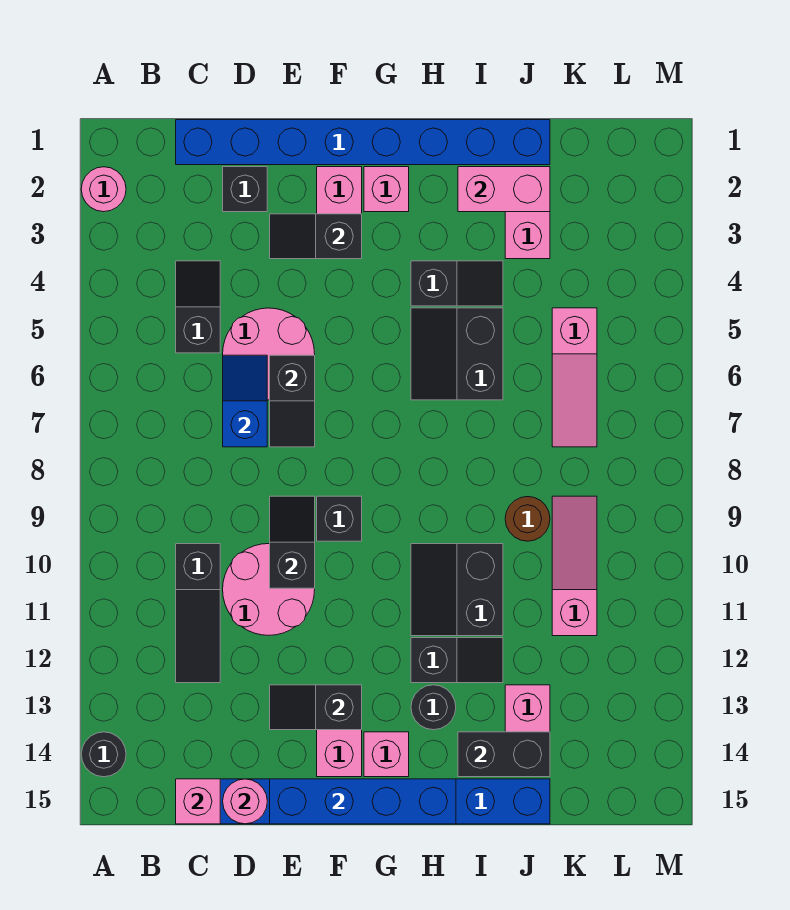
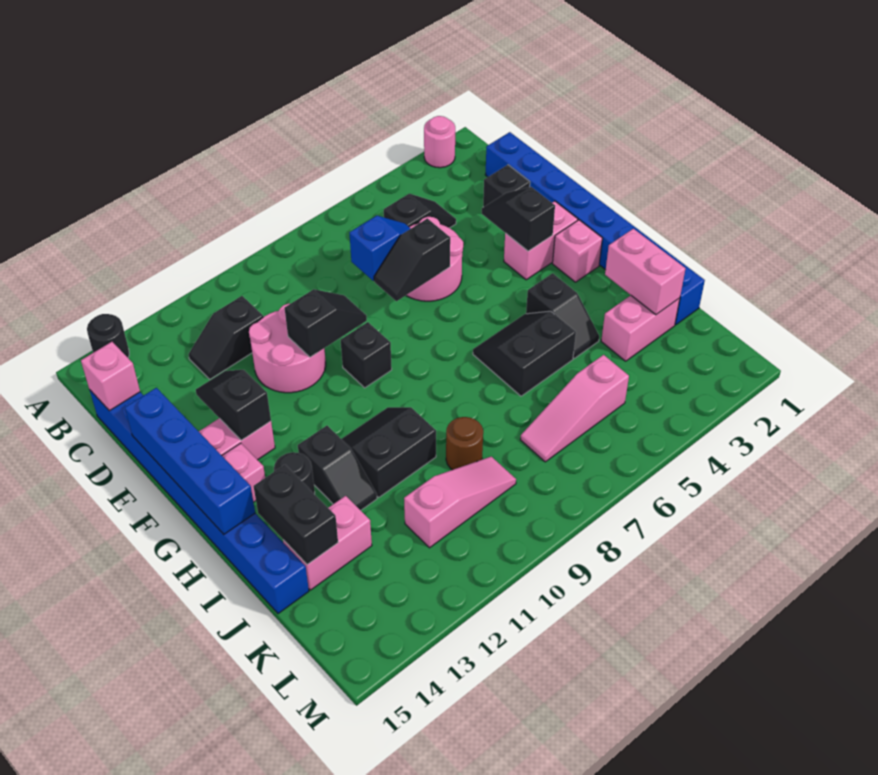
black 1x3 slope [176,544,220,683] -> black 1x2 slope [189,296,263,379]
pink 1x1 round brick [223,779,267,824] -> none

